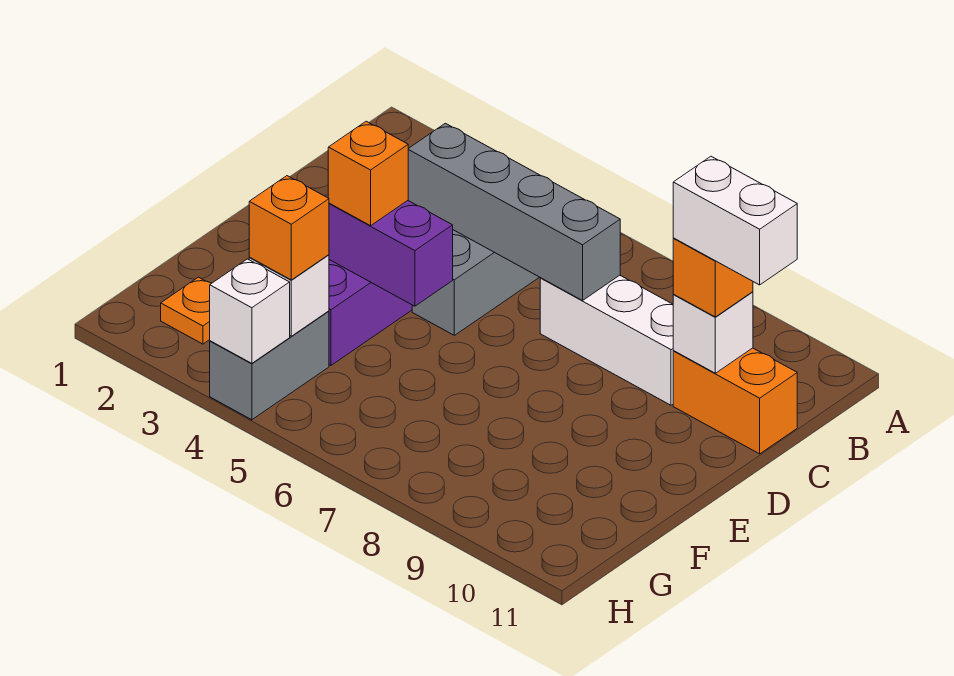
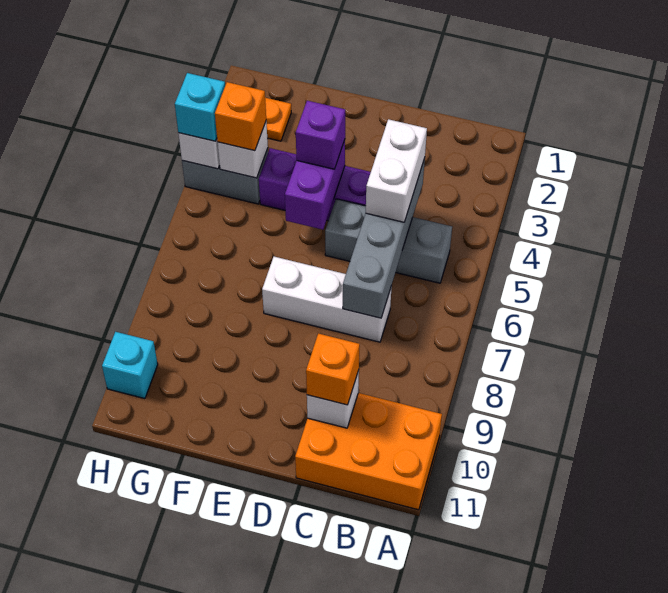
white 1x3 brick [540,275,673,405] -> white 1x3 brick turned to [262,257,392,342]
orange 1x2 brick [673,348,797,454] -> orange 2x3 brick [295,393,442,510]
white 1x2 brick [673,156,797,285] -> white 1x2 brick moved to [366,119,427,222]
orange 1x1 brick [328,121,408,226] -> purple 1x1 brick [296,101,345,169]
none -> cyan 1x1 brick [175,73,225,141]
none -> cyan 1x1 brick [102,332,158,399]

